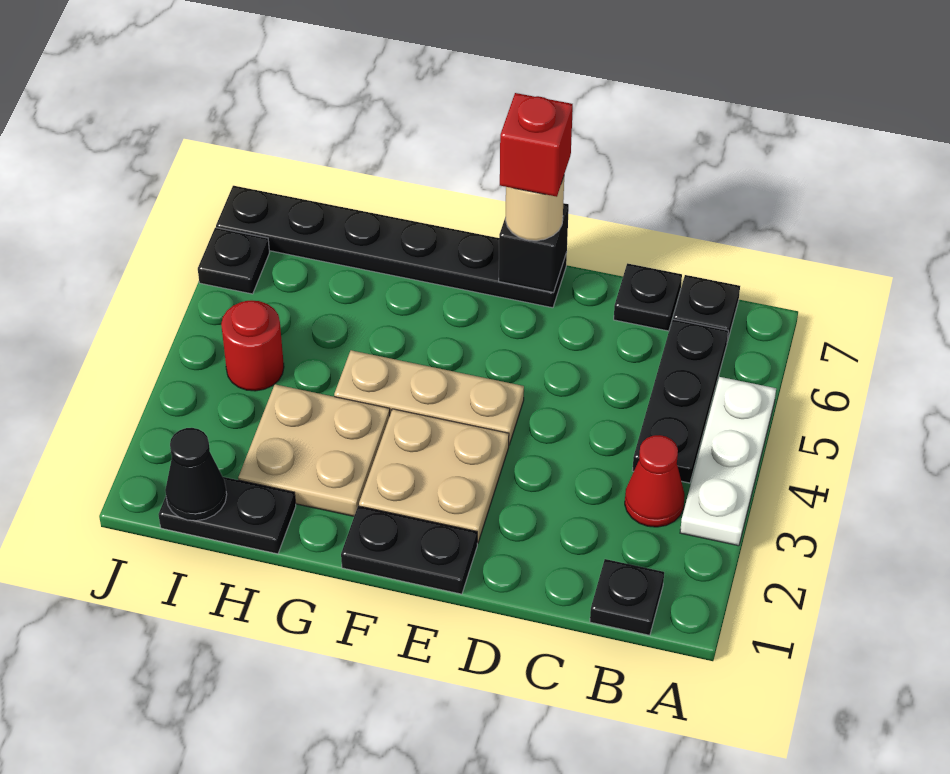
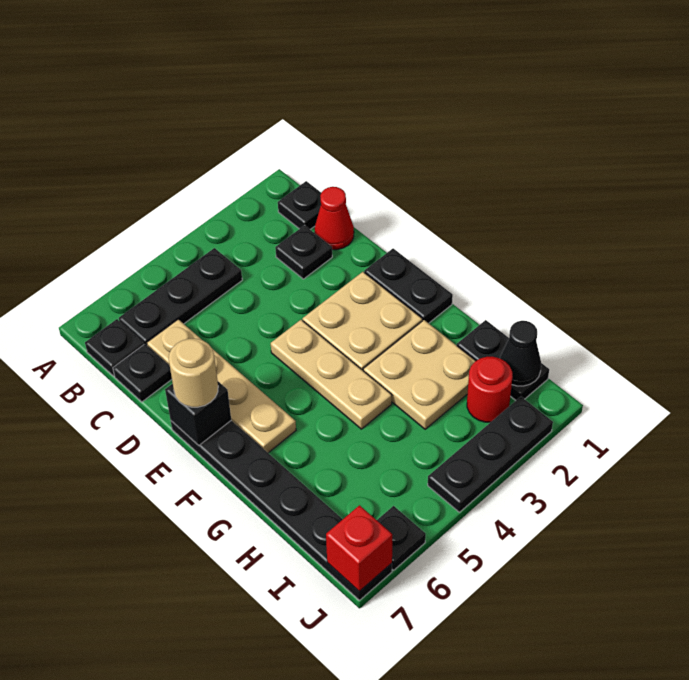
white 1x3 plate [680,377,776,546] -> none
red 1x1 cone [625,435,685,527] -> red 1x1 cone moved to [315,187,354,250]
none -> black 1x1 plate [275,225,332,279]
none -> tan 1x4 plate [147,319,296,453]
red 1x1 brick [500,93,573,197] -> red 1x1 brick moved to [326,505,392,591]
red 1x1 round brick [221,301,284,391] -> red 1x1 round brick moved to [467,357,513,422]
none -> black 1x3 plate [428,397,553,512]

